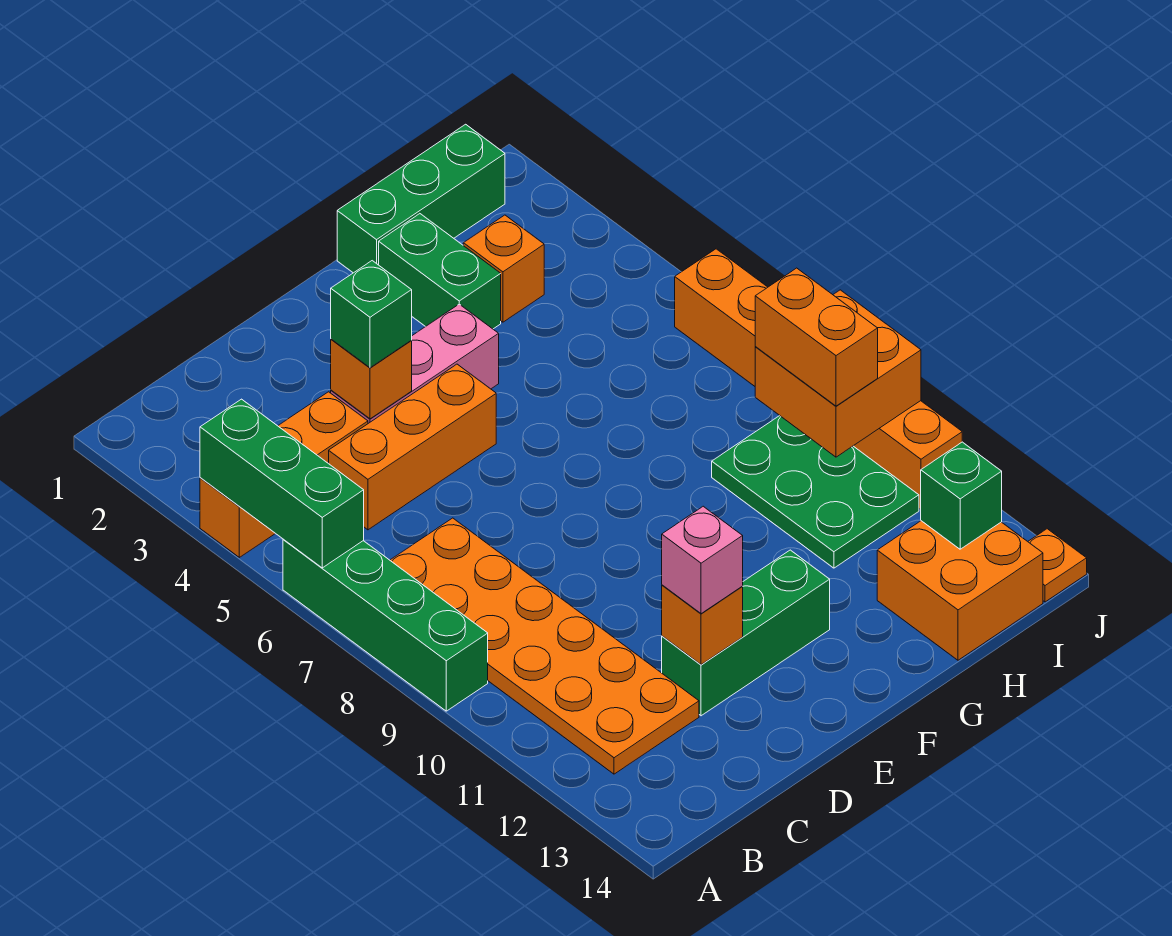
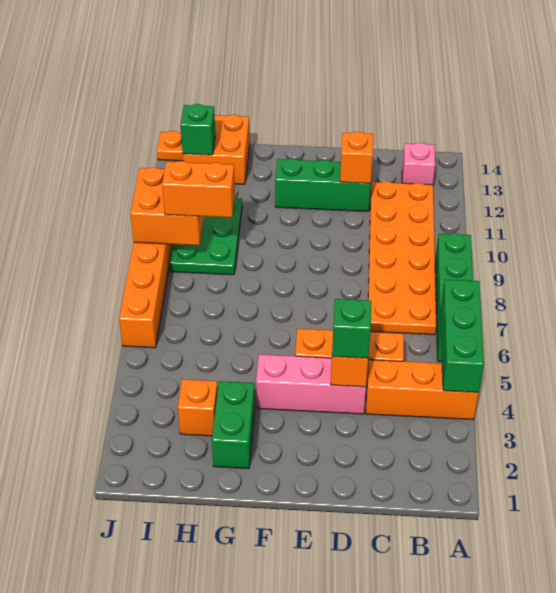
pink 1x1 brick [662,506,743,614] -> pink 1x1 brick moved to [402,143,435,185]
green 1x3 brick [337,124,505,273] -> none
orange 1x2 brick [755,268,878,406] -> orange 1x2 brick turned to [162,161,235,218]

